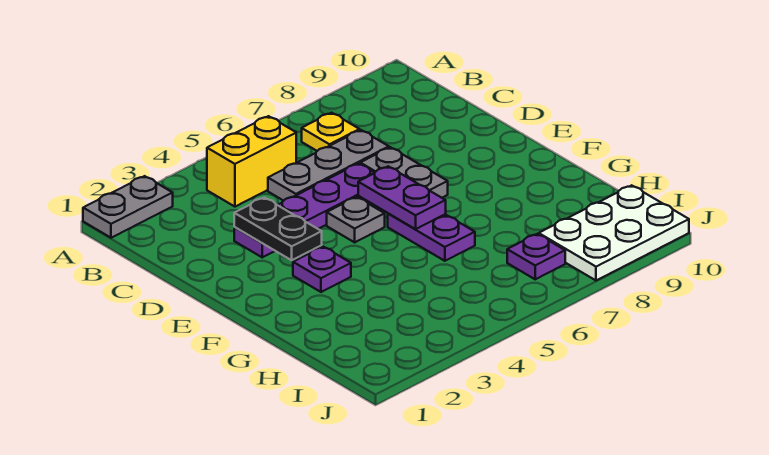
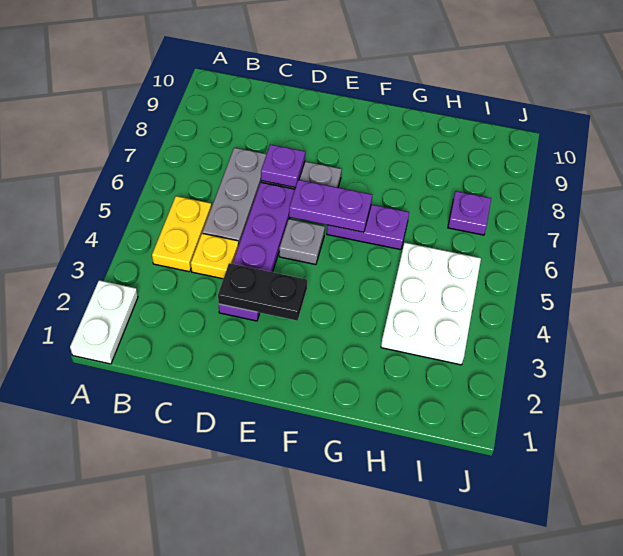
grey 1x2 plate [83,176,173,238] -> white 1x2 plate [70,280,138,364]
yellow 1x2 brick [207,116,296,207] -> yellow 1x2 plate [152,196,212,272]
yellow 1x1 plate [302,113,359,151] -> yellow 1x1 plate moved to [191,233,239,279]
purple 1x1 plate [293,247,351,292] -> purple 1x1 plate moved to [261,144,305,188]
white 2x3 plate [539,185,689,281] -> white 2x3 plate moved to [381,243,481,365]

